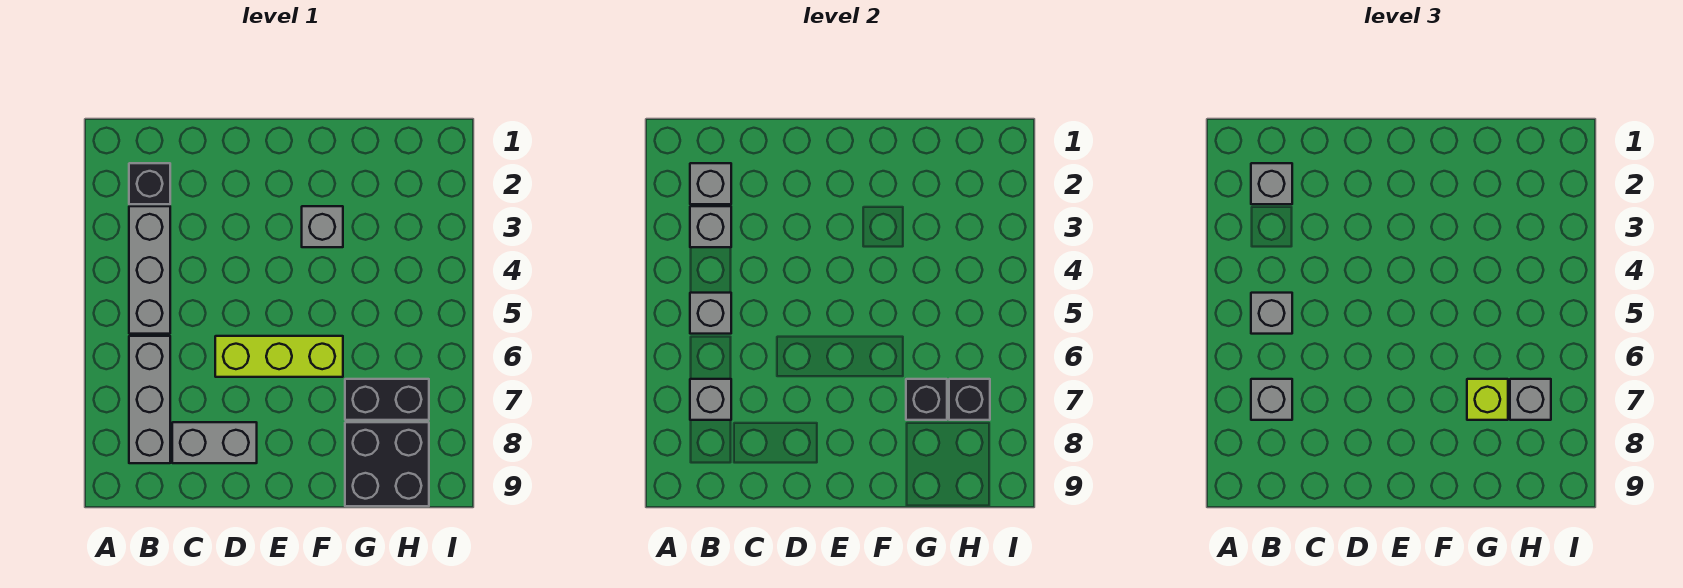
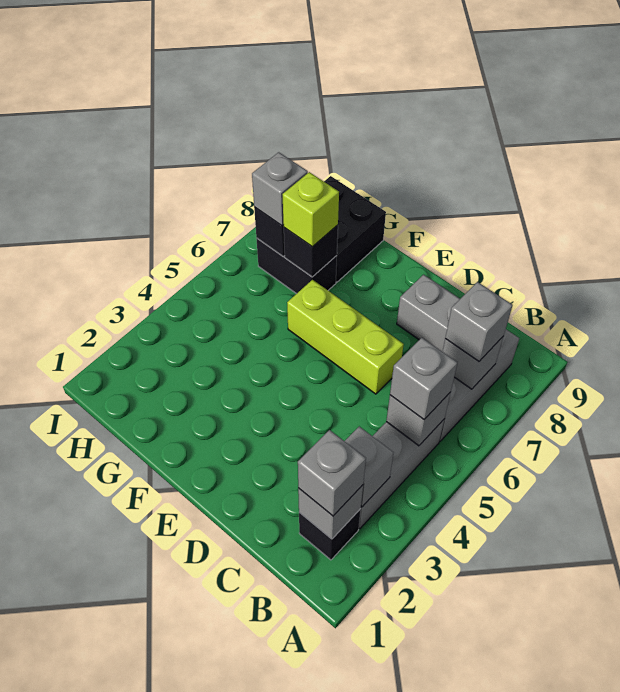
grey 1x1 brick [302,206,343,247] -> none

